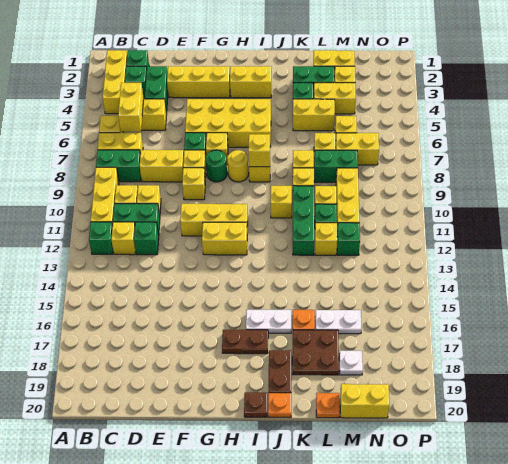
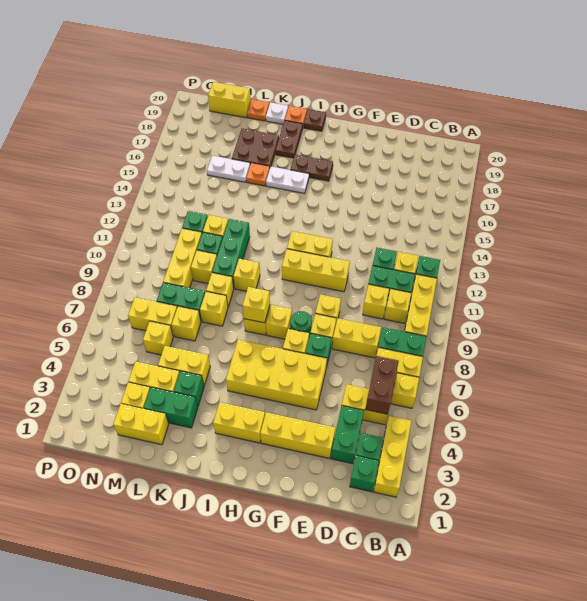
yellow 1x2 brick [118,83,144,132] -> brown 1x2 brick [365,356,399,414]
yellow 1x1 round brick [227,150,249,182] -> yellow 1x1 brick [266,305,292,339]
white 1x1 plate [339,351,363,375] -> white 1x1 plate moved to [266,102,288,124]

